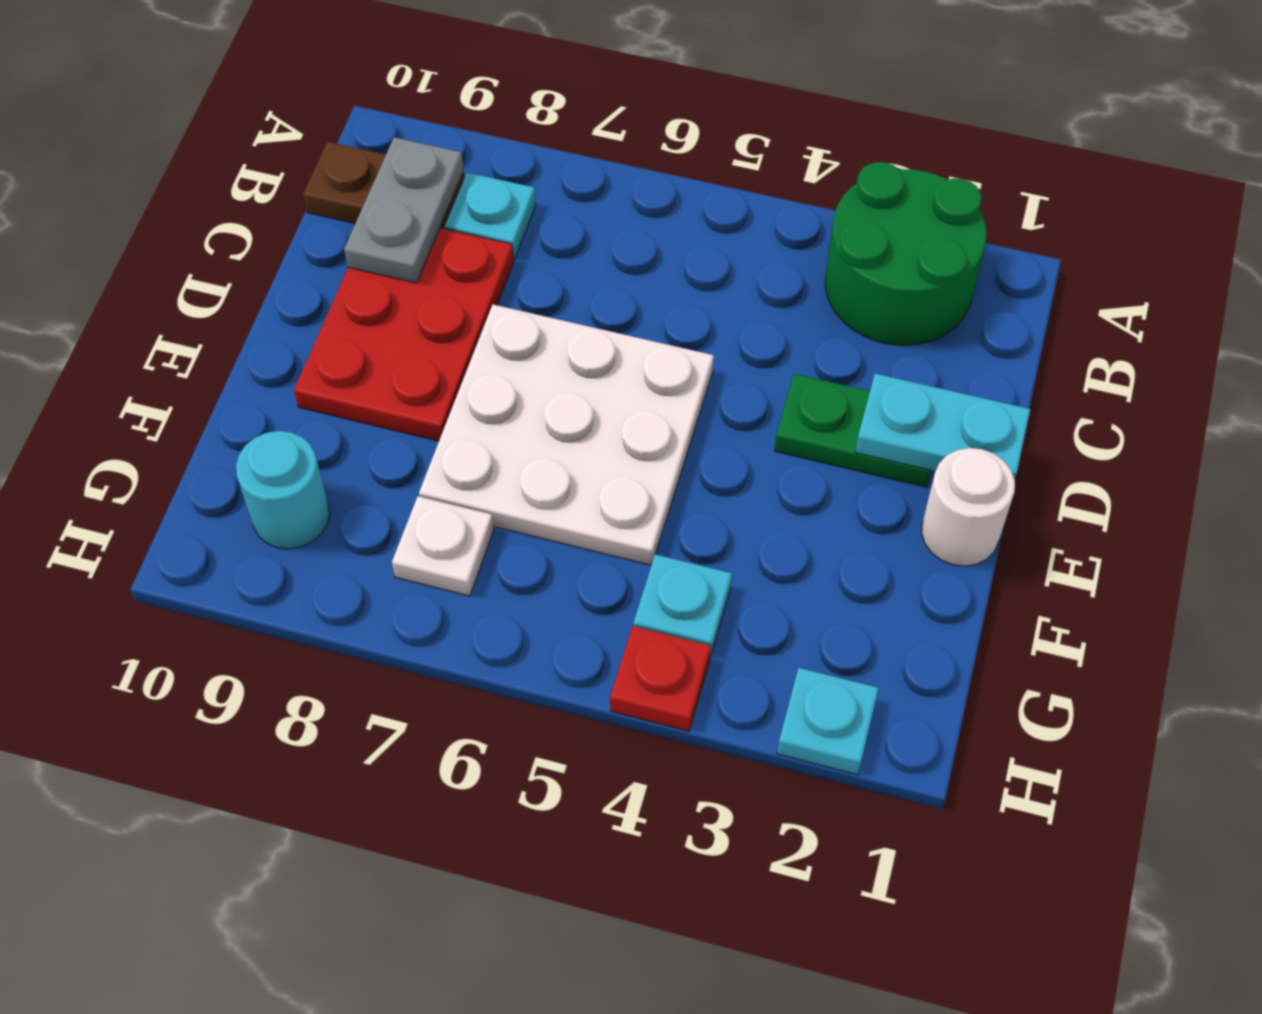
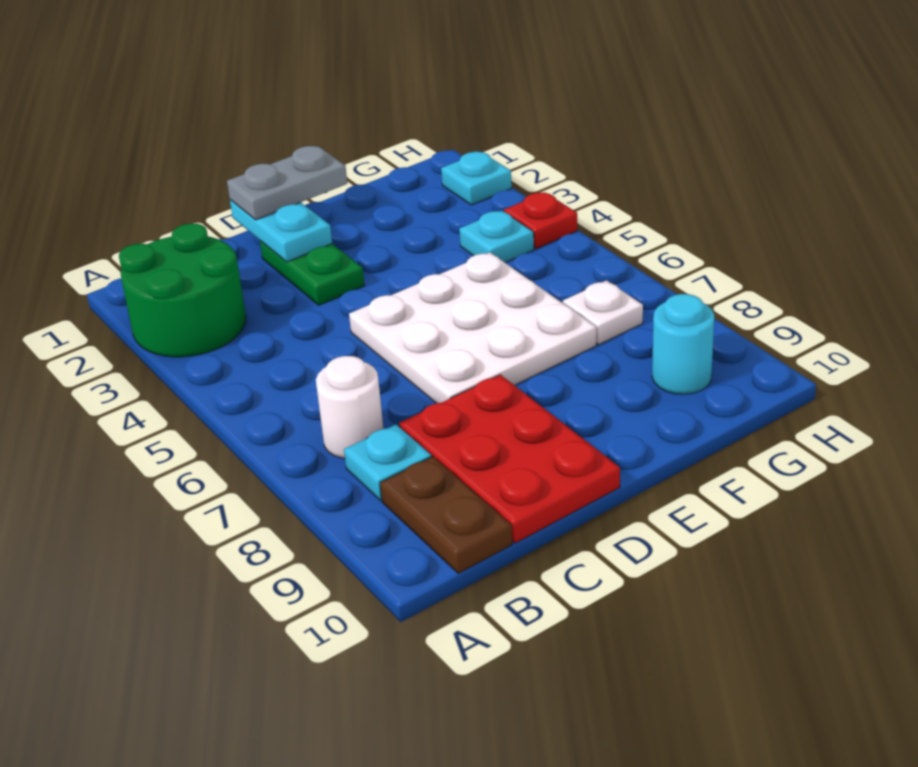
grey 1x2 plate [344,137,464,283] -> grey 1x2 plate moved to [227,146,347,220]
red 2x3 plate [294,228,514,441] -> red 2x3 plate turned to [399,375,620,543]
white 1x1 round brick [922,448,1015,566] -> white 1x1 round brick moved to [316,356,383,459]

